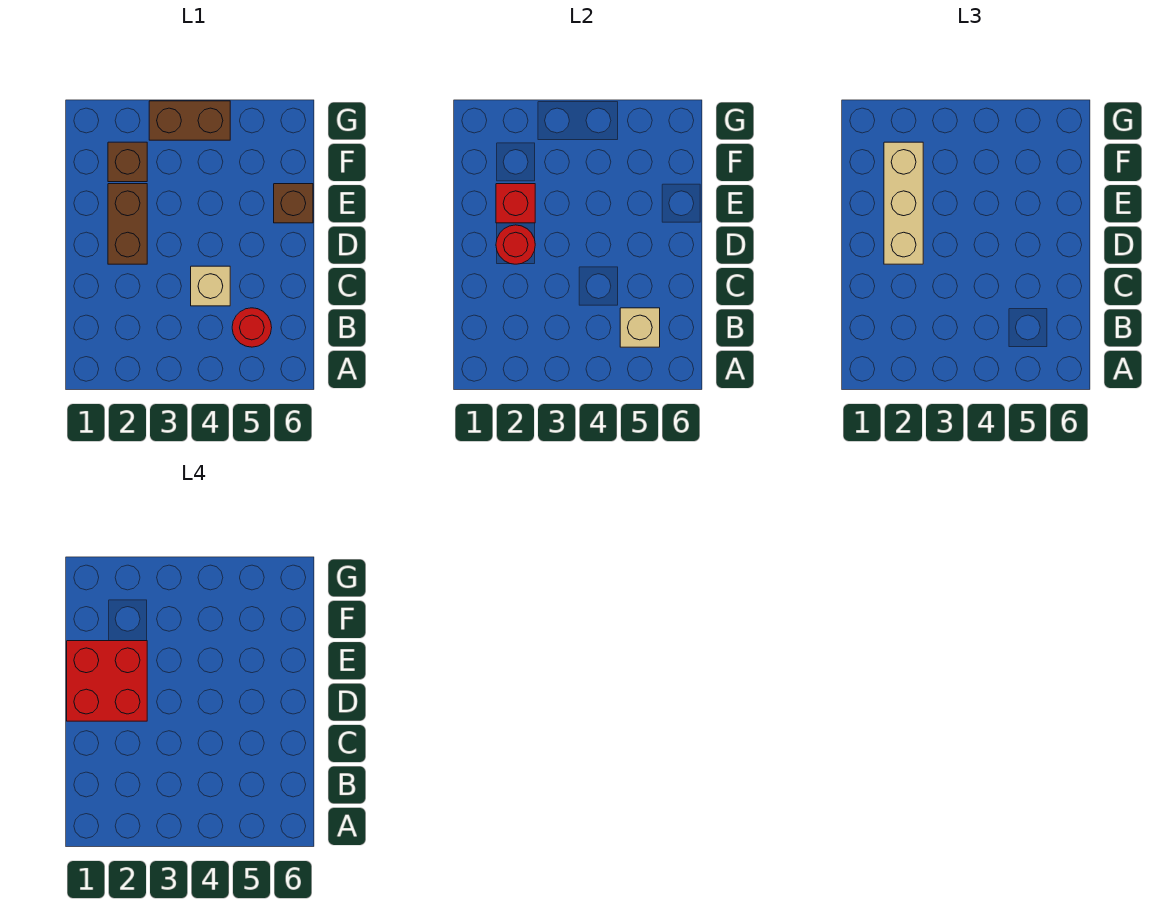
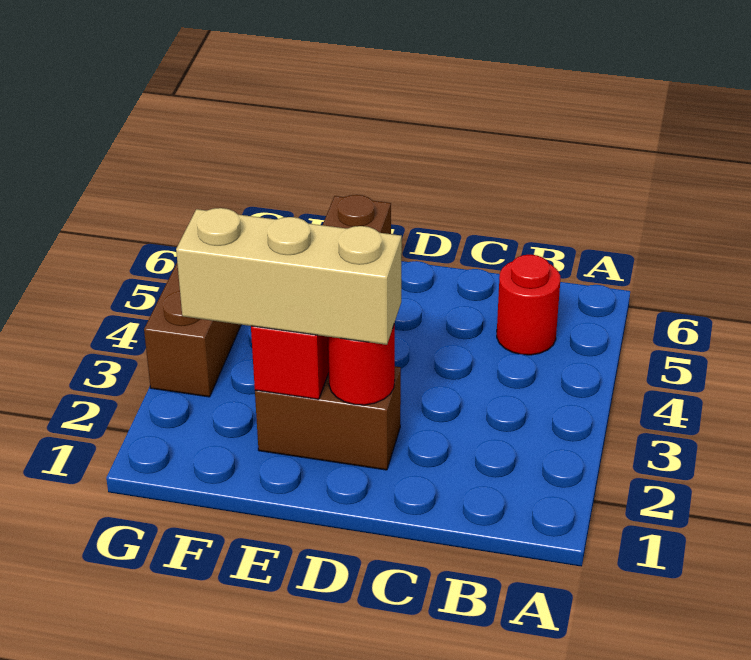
tan 1x1 brick [620,308,660,347] -> none
tan 1x1 brick [191,266,230,306] -> none
red 2x2 brick [67,641,147,721] -> none
brown 1x1 brick [108,142,147,182] -> none

